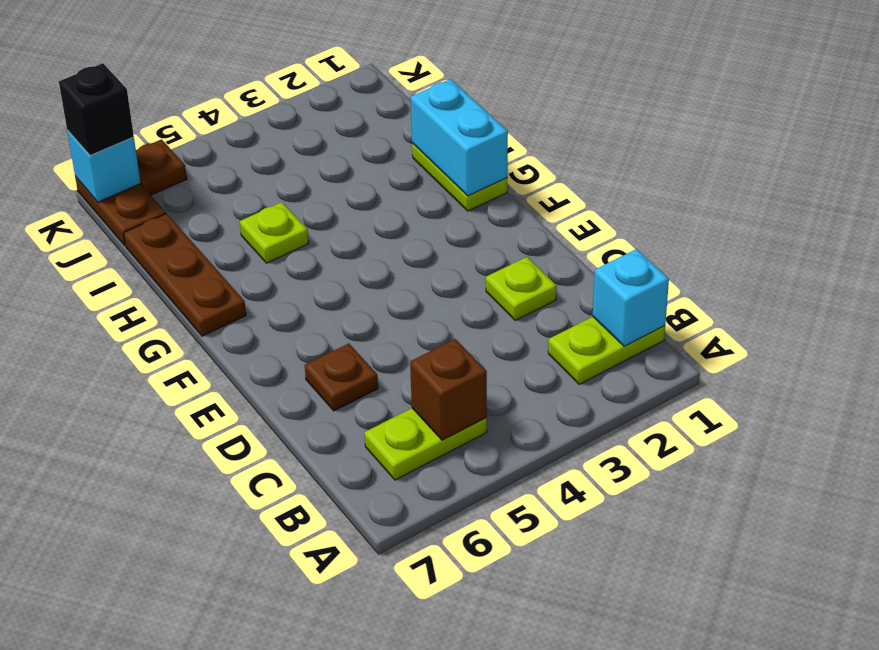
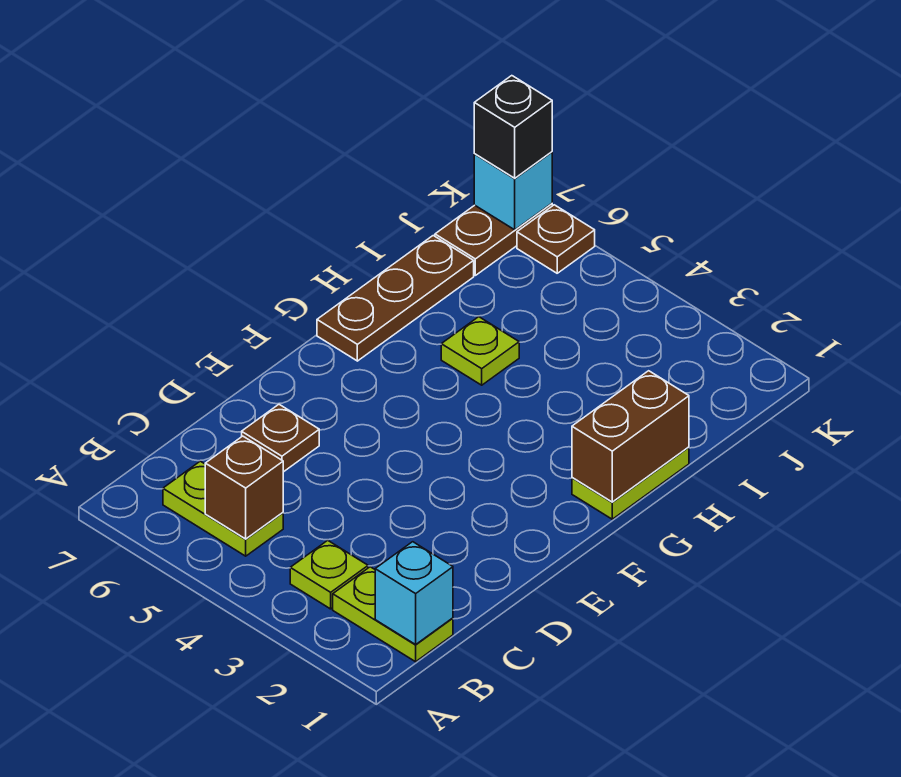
lime 1x1 plate [486,257,557,320] -> lime 1x1 plate moved to [290,540,368,609]
cyan 1x2 brick [411,79,508,196] -> brown 1x2 brick [572,371,689,502]

